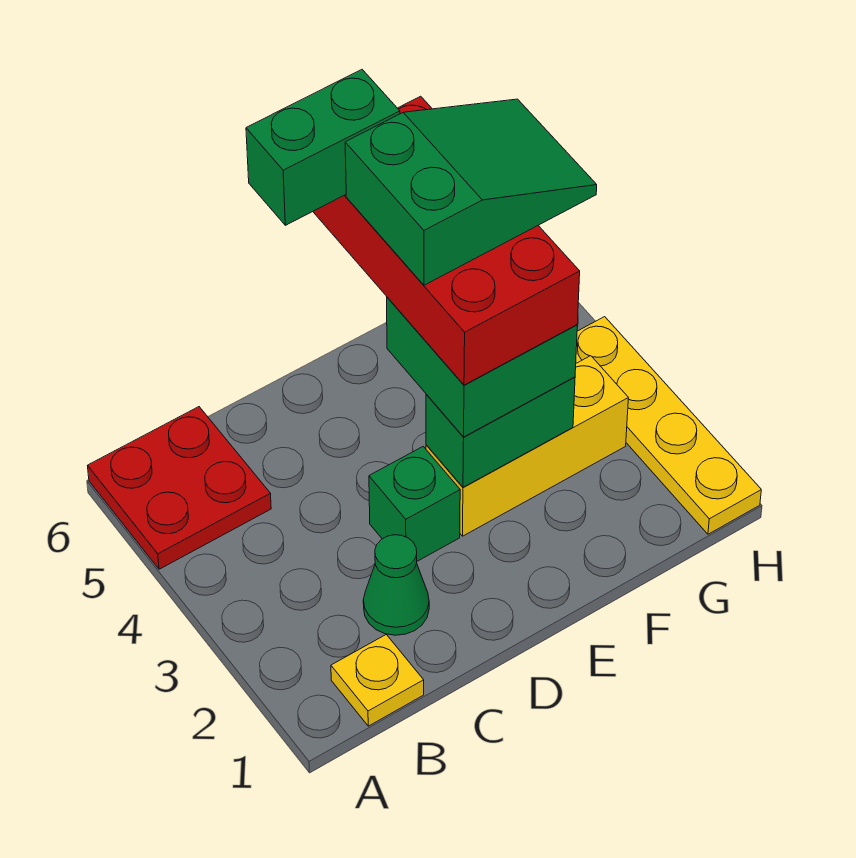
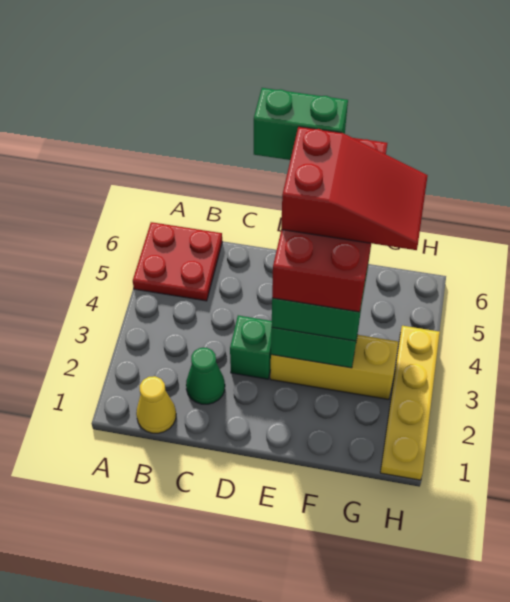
yellow 1x1 plate [331,635,424,726] -> yellow 1x1 cone [136,376,176,433]
green 2x3 slope [345,99,597,285] -> red 2x3 slope [281,127,428,250]

